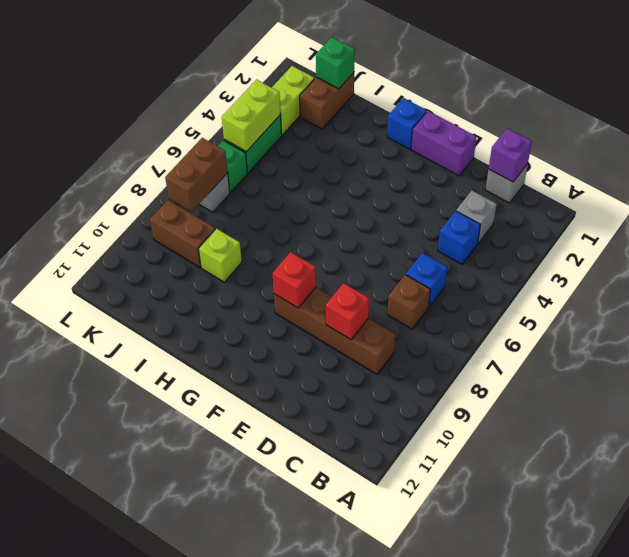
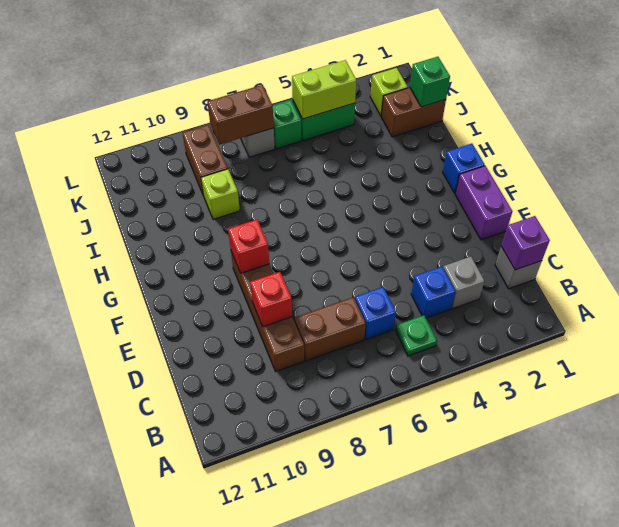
none -> green 1x1 plate [395,315,437,356]
brown 1x1 brick [387,275,430,329] -> brown 1x2 brick [294,297,366,361]
lime 1x2 brick [272,66,314,135] -> lime 1x1 brick [370,68,408,116]

